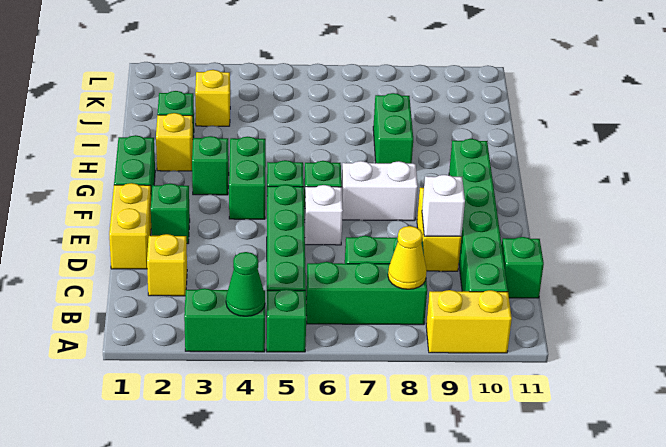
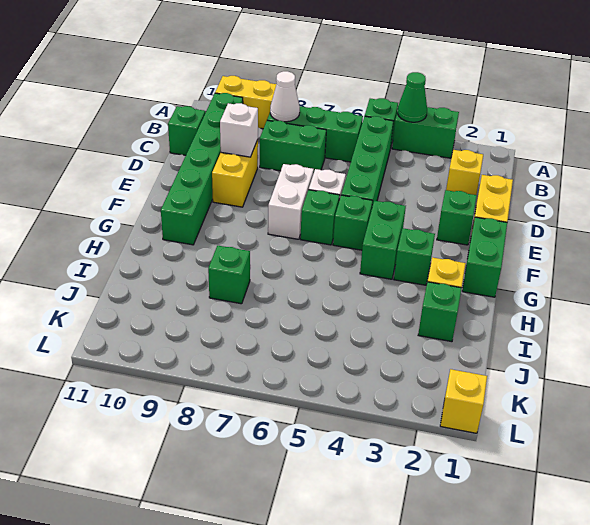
yellow 1x1 cone [388,226,427,289] -> white 1x1 cone [270,71,300,122]
white 1x2 brick [342,161,418,221] -> white 1x2 brick turned to [268,164,314,239]
green 1x2 brick [373,93,413,163] -> green 1x1 brick [208,246,250,304]
yellow 1x1 brick [195,70,230,126] -> yellow 1x1 brick moved to [440,369,487,433]

